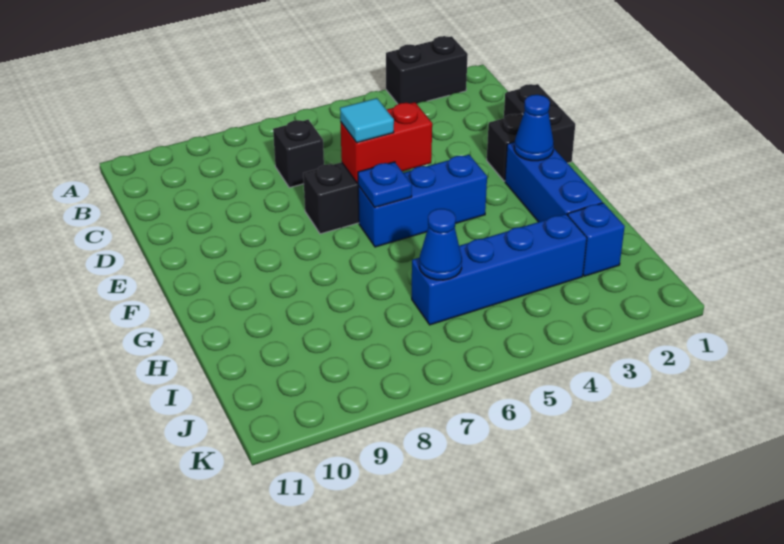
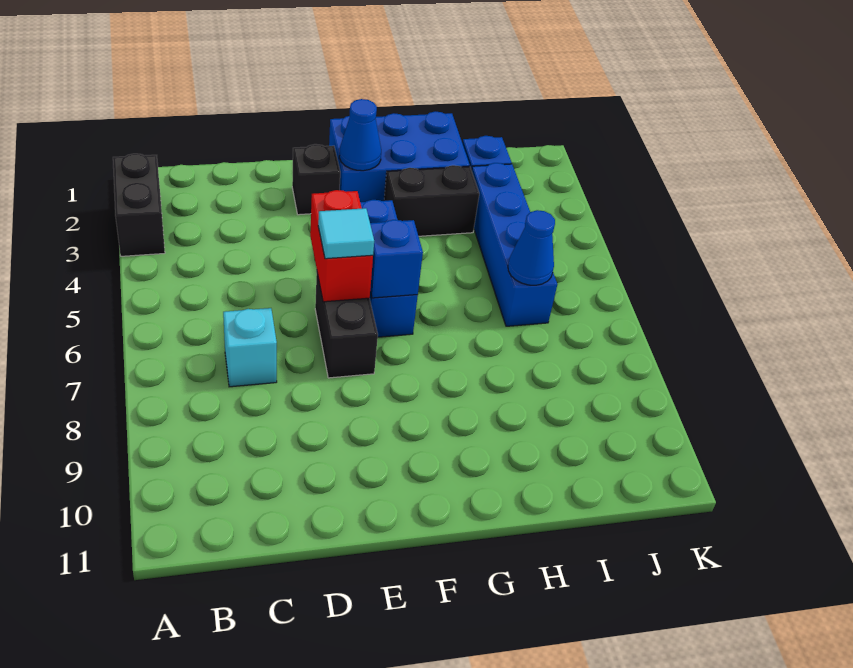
black 1x1 brick [273,120,324,188] -> cyan 1x1 brick [223,308,277,387]
black 1x2 brick [504,84,575,163] -> black 1x2 brick moved to [384,165,479,236]
blue 1x3 brick [505,142,602,222] -> blue 2x3 brick [329,111,470,202]
blue 1x1 plate [358,162,412,207] -> blue 1x1 brick [370,220,423,298]

